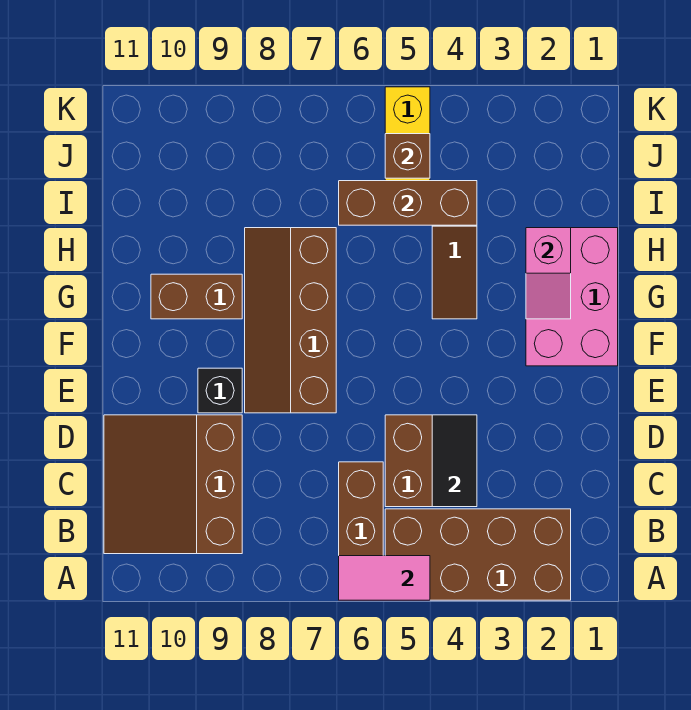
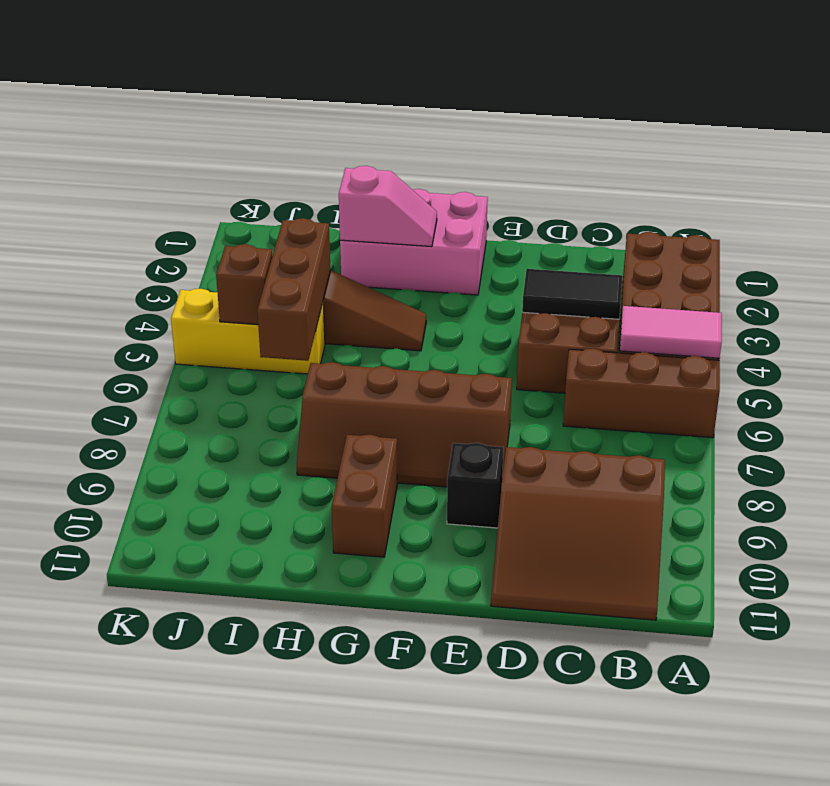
pink 1x2 tile [339,556,430,600] -> pink 1x2 tile turned to [620,306,722,358]

